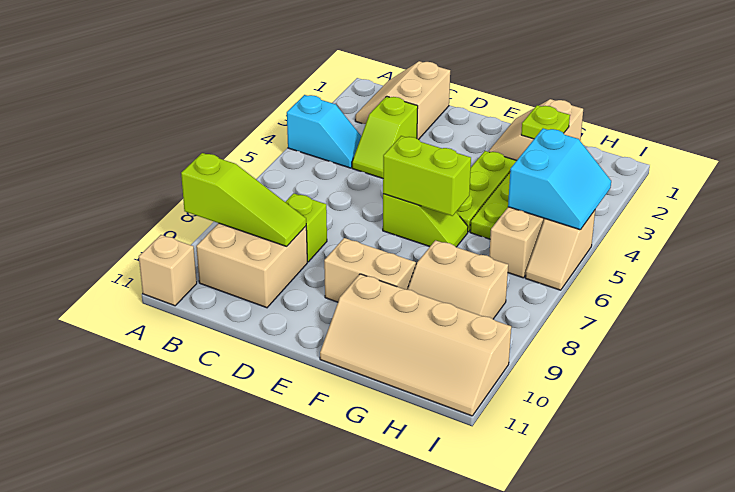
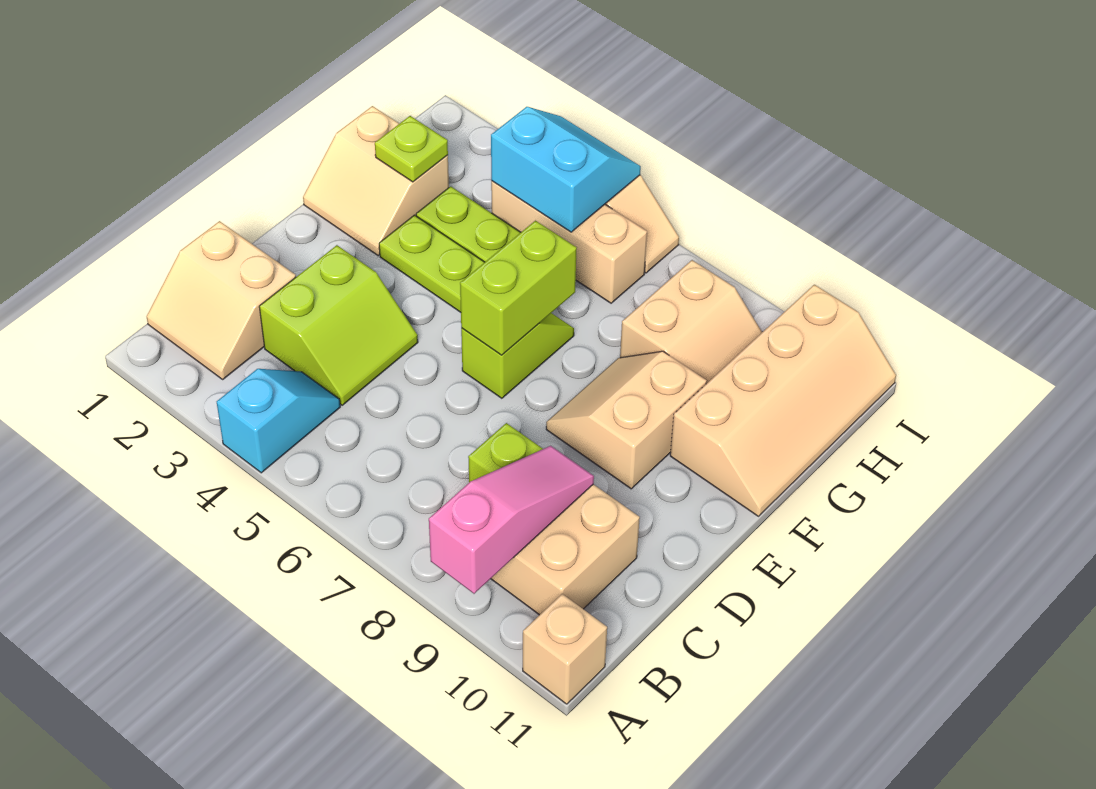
lime 1x3 slope [181,153,306,246] -> pink 1x3 slope [429,446,594,594]
lime 1x2 slope [352,96,418,178] -> lime 2x2 slope [259,245,418,405]

